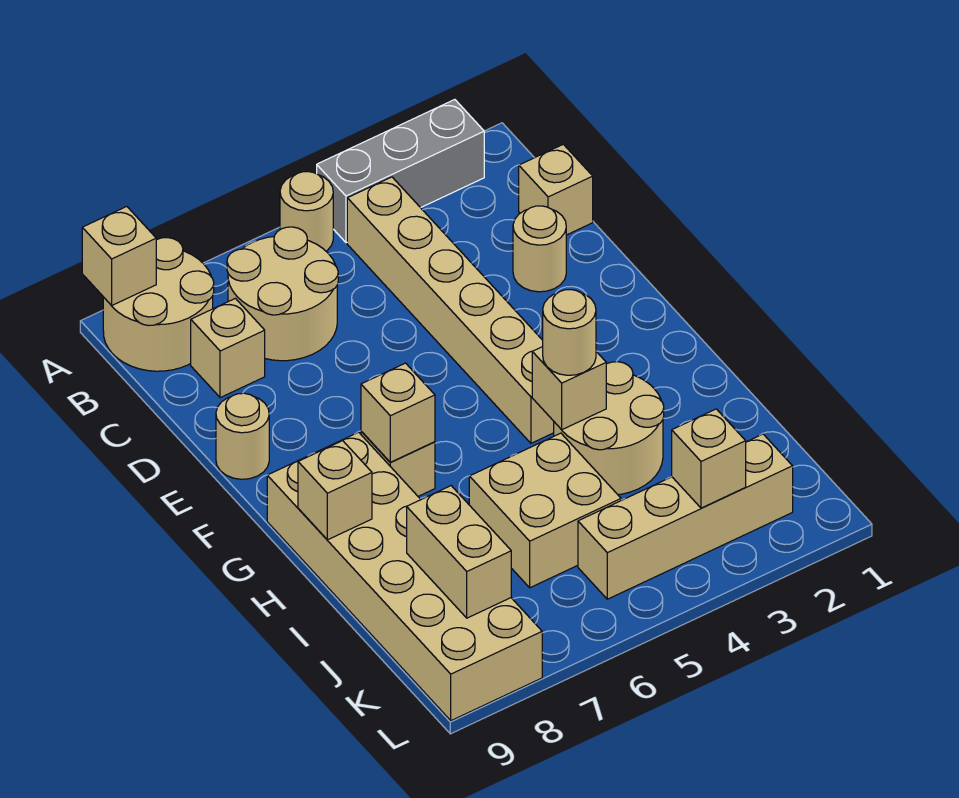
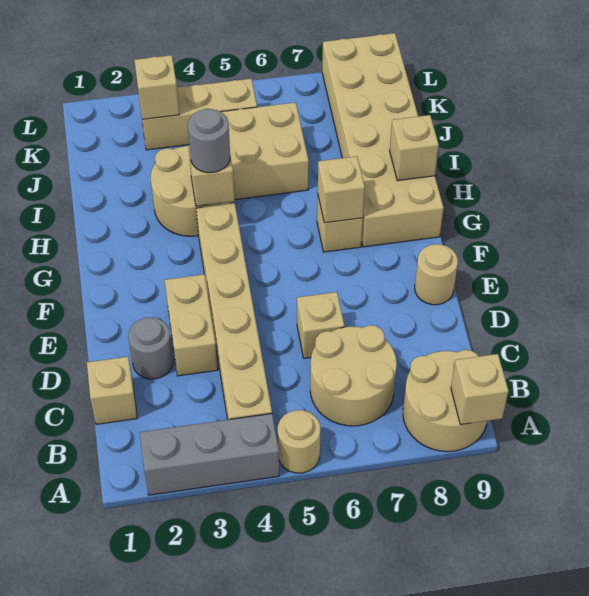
tan 1x1 brick [191,298,265,398] -> tan 1x1 brick moved to [297,292,345,358]
tan 1x1 round brick [513,206,566,292] -> grey 1x1 round brick [128,317,173,379]
tan 1x1 round brick [543,290,596,375] -> grey 1x1 round brick [188,109,230,173]
tan 1x2 brick [407,486,511,618] -> tan 1x2 brick moved to [165,274,218,376]
tan 1x4 brick [578,434,793,599] -> tan 1x3 brick [140,79,257,150]

